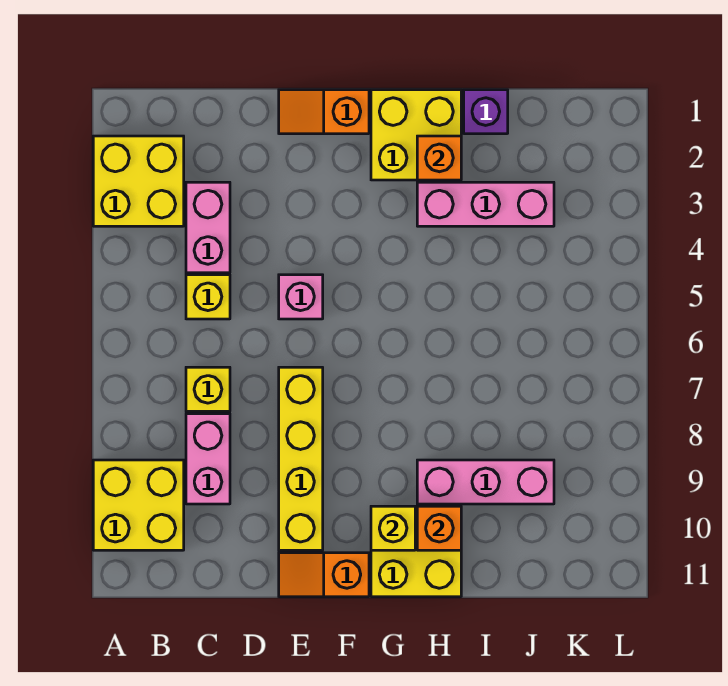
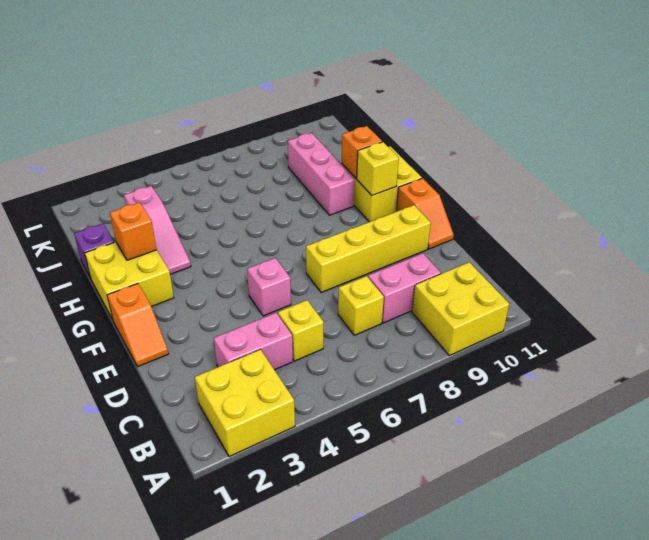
pink 1x3 brick [417,182,554,226] -> pink 1x3 slope [124,186,191,274]

